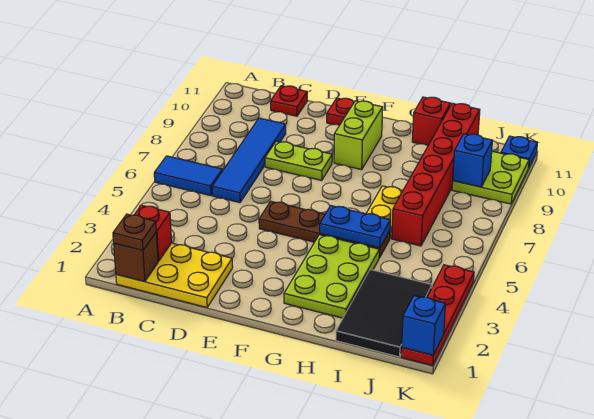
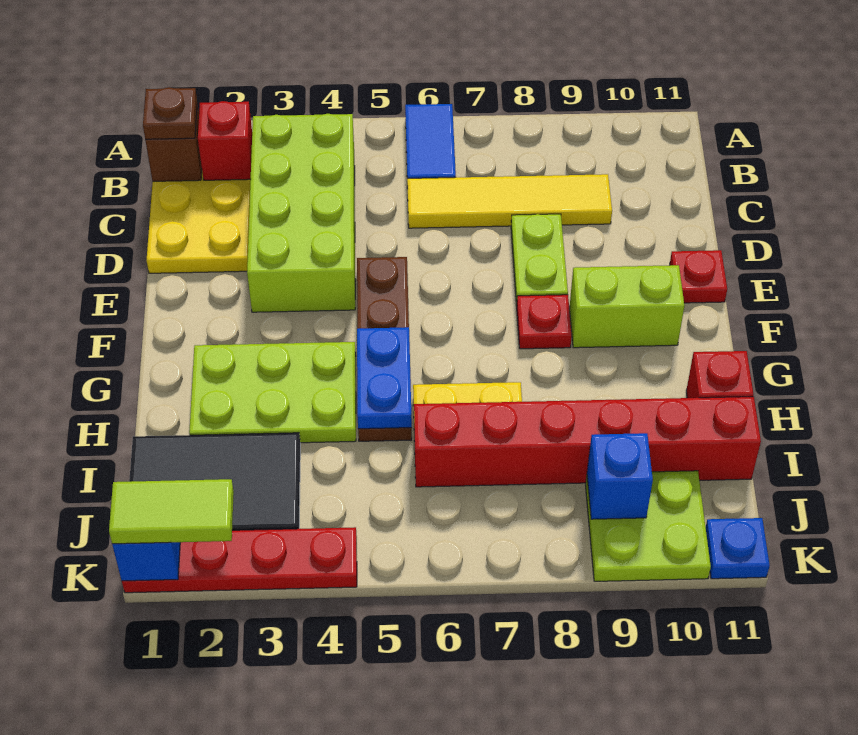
none -> lime 2x4 brick [247,114,355,312]
blue 1x4 tile [212,118,286,203] -> yellow 1x4 tile [407,174,612,228]
red 1x1 plate [271,86,307,116] -> red 1x1 plate moved to [517,295,572,349]
none -> lime 1x2 tile [109,479,234,544]

